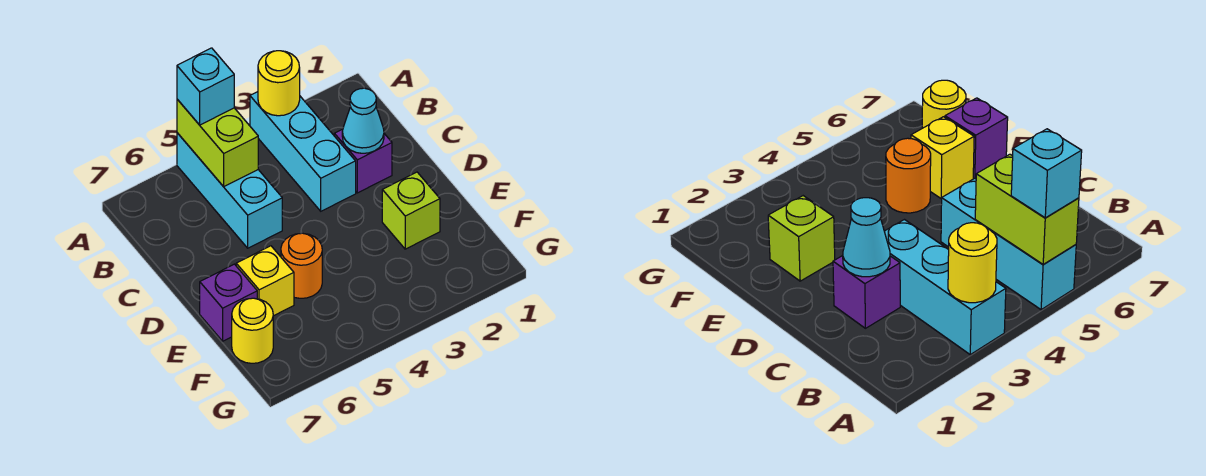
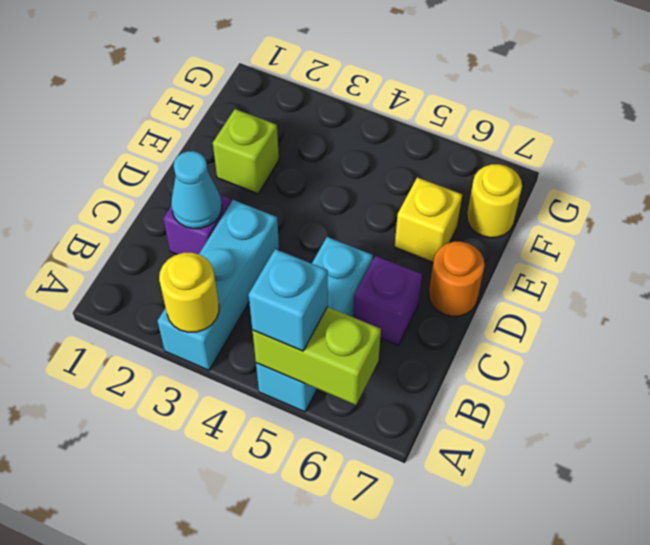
lime 1x2 brick [177,99,258,187] -> lime 1x2 brick turned to [252,307,381,405]
orange 1x1 round brick [281,233,322,298] -> orange 1x1 round brick moved to [429,242,485,316]
purple 1x1 brick [200,264,257,341] -> purple 1x1 brick moved to [353,256,422,345]

